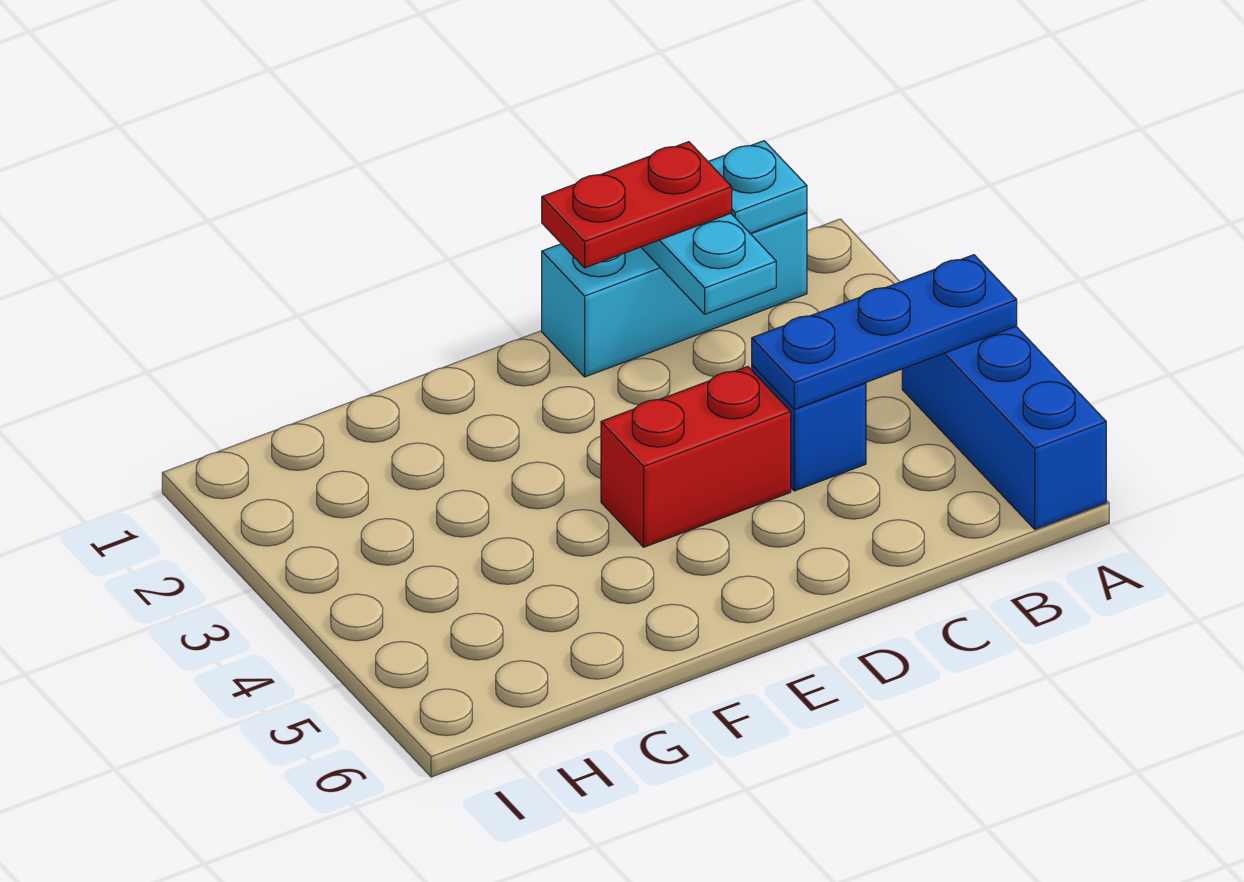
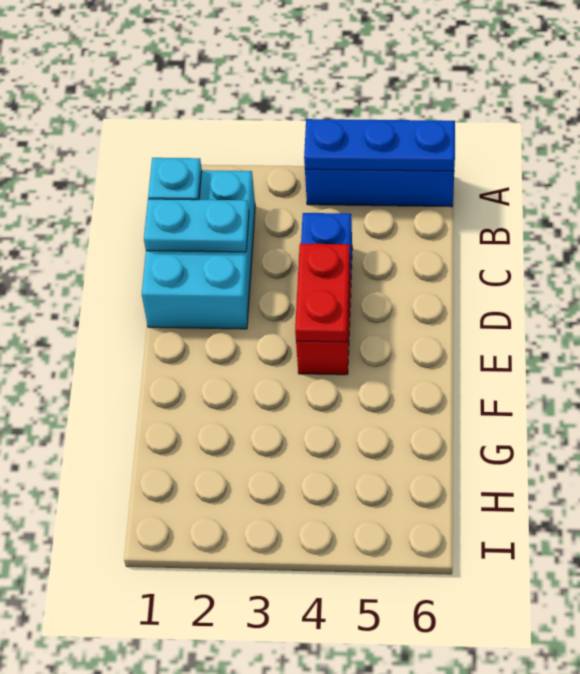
blue 1x3 plate [752,255,1017,409] -> blue 1x3 plate turned to [304,119,455,171]
cyan 1x3 brick [542,213,807,377] -> cyan 2x3 brick [142,170,255,329]
red 1x2 plate [542,142,732,268] -> red 1x2 plate moved to [295,244,350,342]

